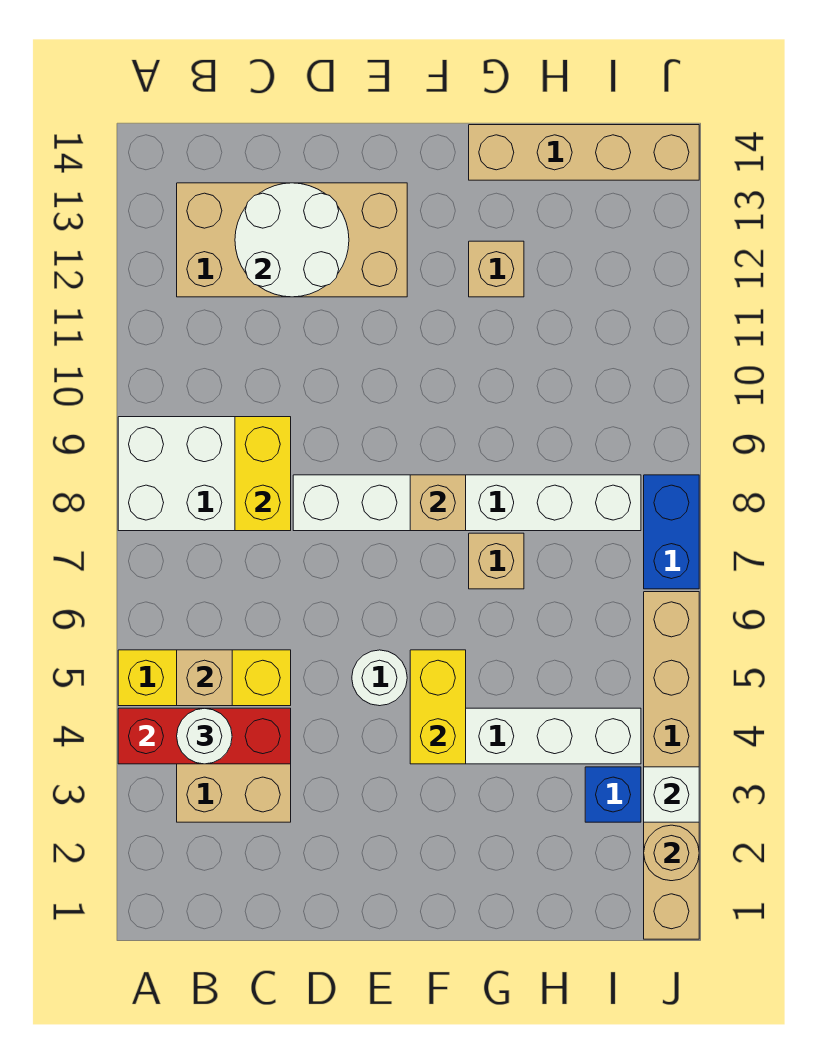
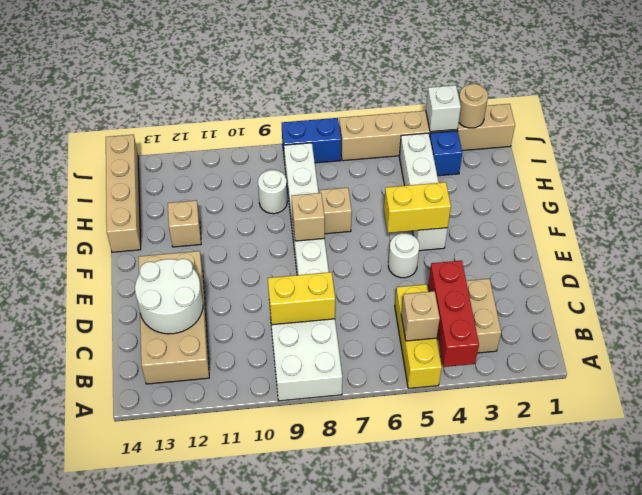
white 1x1 round brick [177,708,232,764] -> white 1x1 round brick moved to [258,170,287,214]

